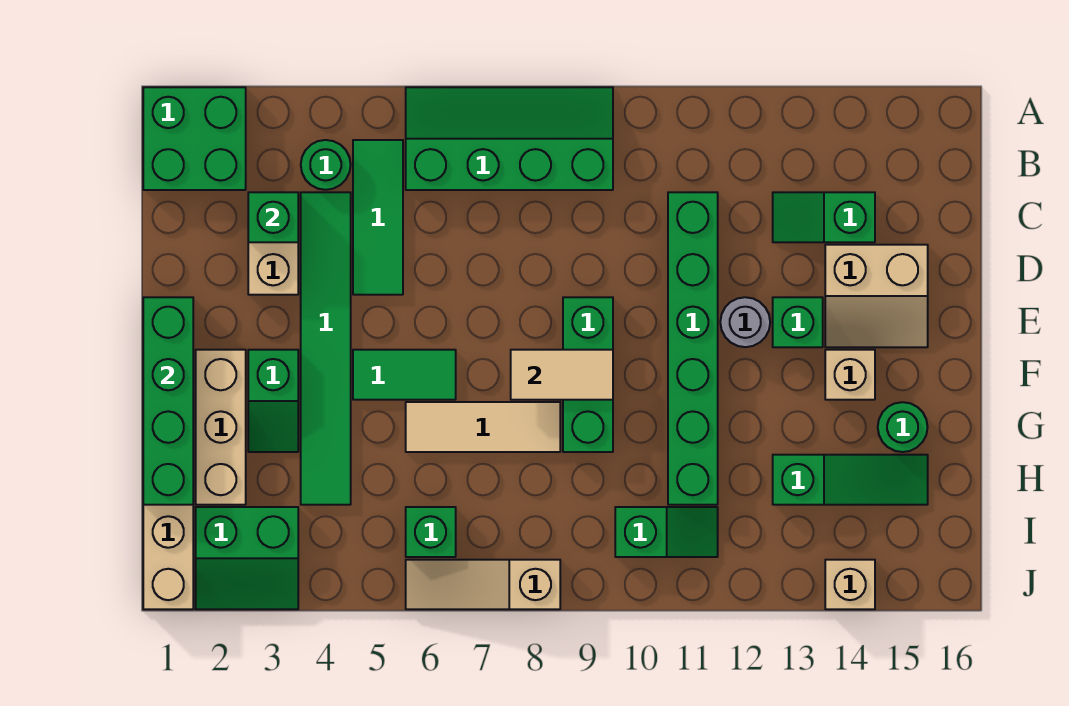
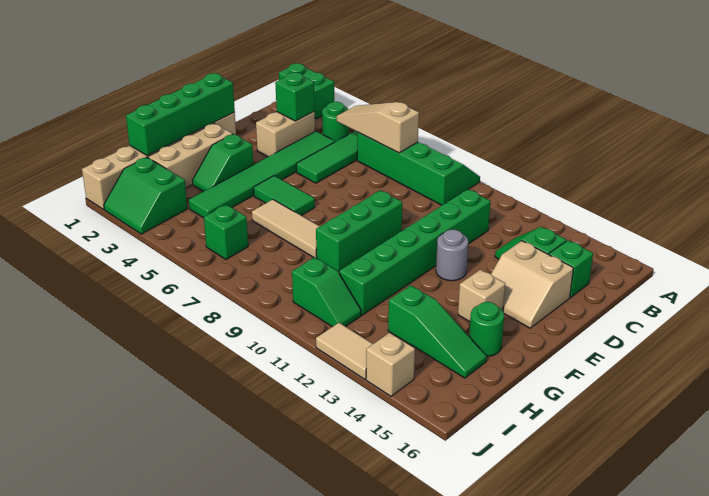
green 2x2 brick [143,87,246,190] -> green 1x2 brick [279,63,334,119]
green 1x1 brick [773,297,823,347] -> green 1x1 brick moved to [549,240,593,297]
tan 1x2 tile [511,350,613,400] -> tan 1x2 tile moved to [316,323,373,379]
tan 1x3 slope [406,560,560,609] -> tan 1x3 slope moved to [337,102,419,153]

